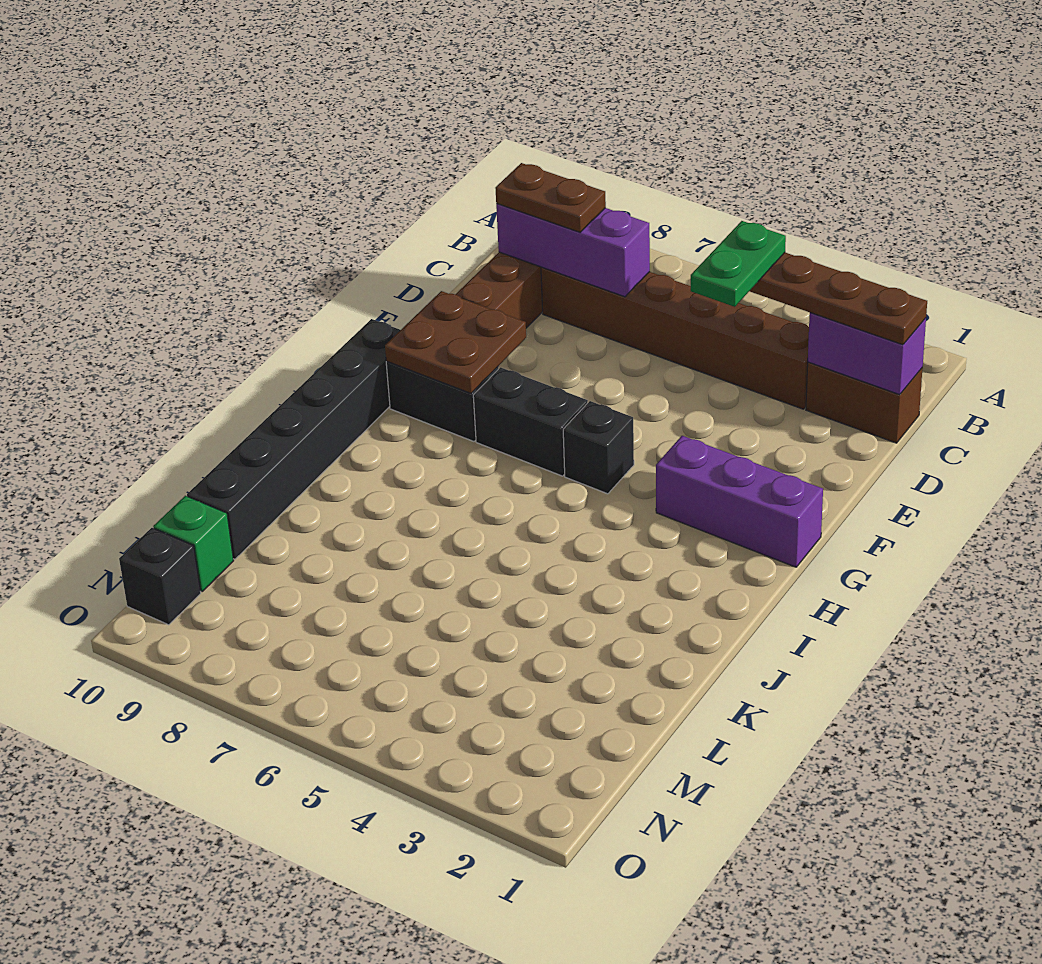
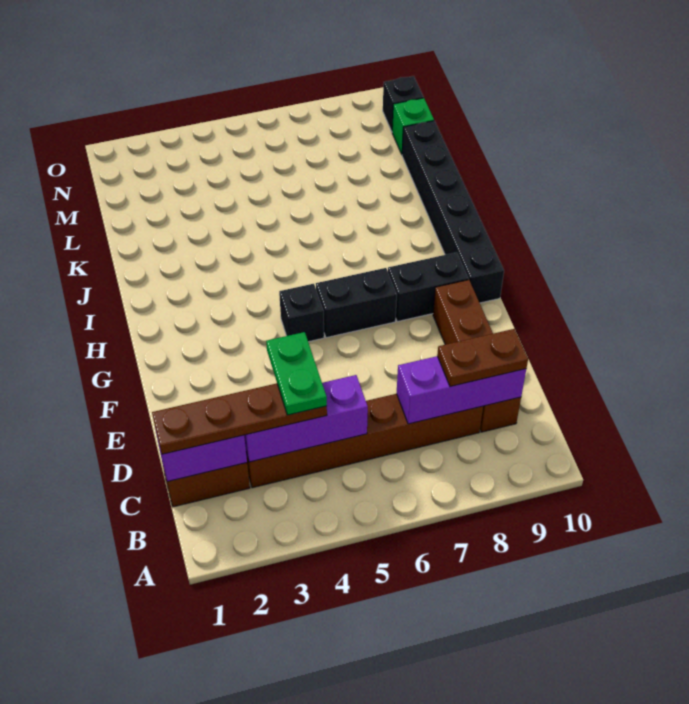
brown 2x2 plate [385,291,526,393] -> none
purple 1x3 brick [656,436,823,567] -> purple 1x3 brick moved to [244,375,368,462]

